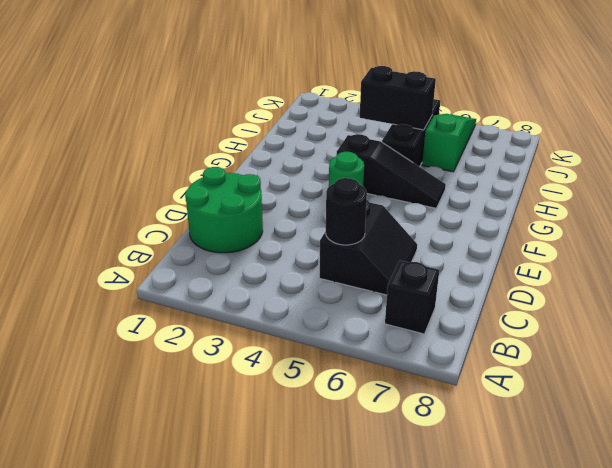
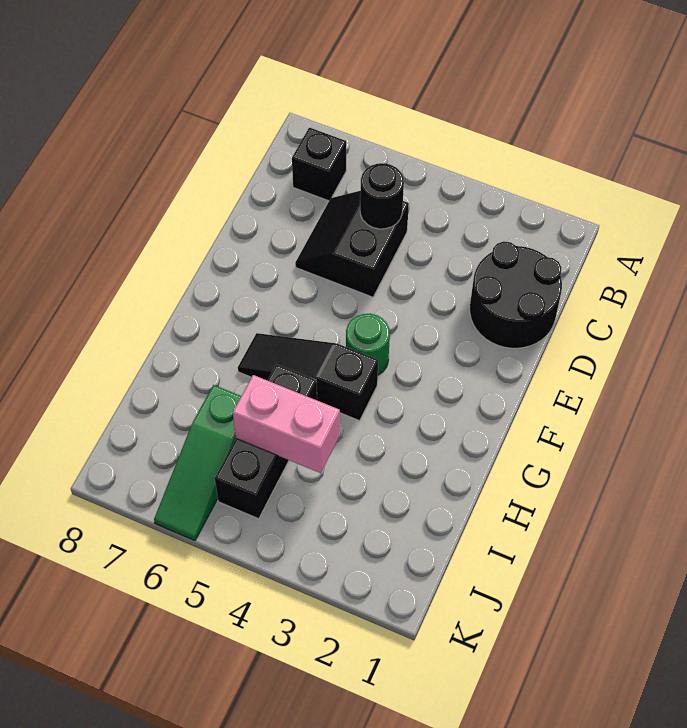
green 2x2 round brick [185,167,263,253] -> black 2x2 round brick [470,241,562,348]
black 1x2 brick [360,66,436,130] -> pink 1x2 brick [233,375,340,473]

